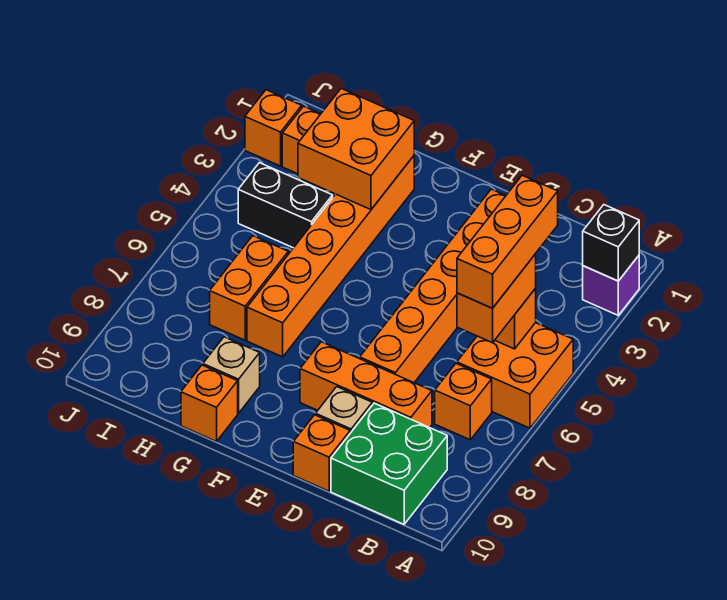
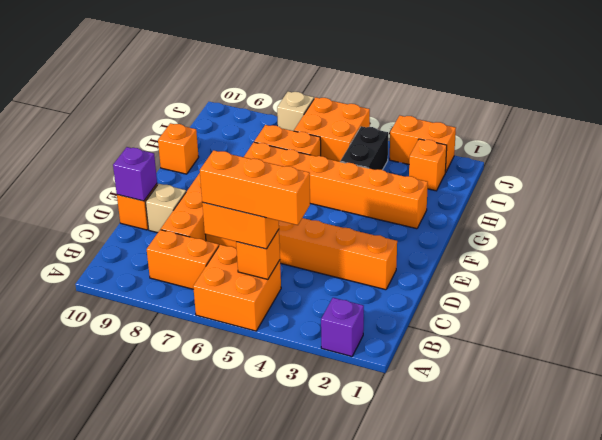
black 1x1 brick [583,205,639,281] -> none
orange 1x1 brick [435,364,492,440] -> orange 1x2 brick [147,230,219,289]
green 2x2 brick [331,403,447,524] -> none
none -> purple 1x1 brick [113,147,157,201]
orange 2x2 brick [298,88,414,210] -> orange 2x2 brick moved to [294,97,370,162]
tan 1x1 brick [203,337,260,413] -> tan 1x1 brick moved to [277,92,314,131]
orange 1x1 brick [245,90,302,166] -> orange 1x2 brick [390,116,456,172]

